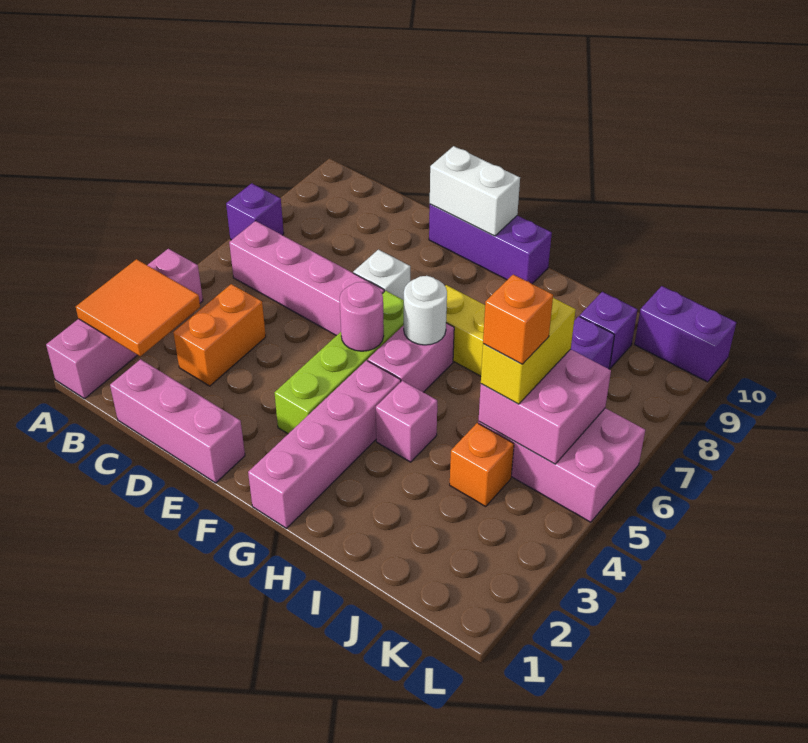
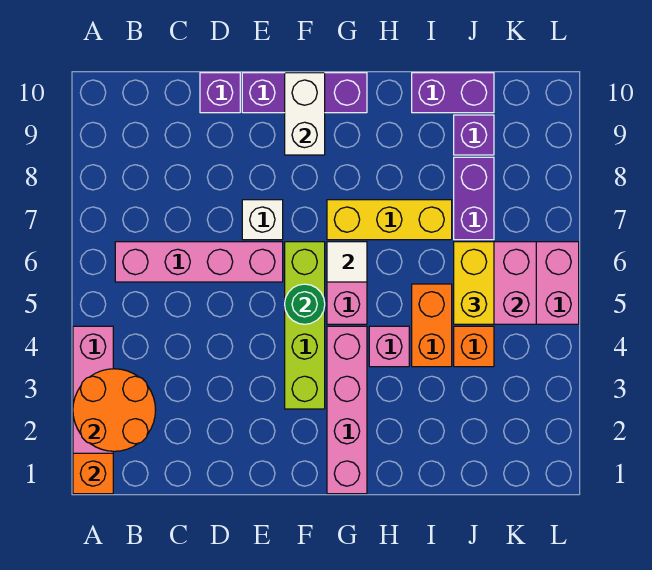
orange 2x2 tile [76,259,200,356] -> orange 2x2 round brick [73,369,156,451]
purple 1x1 brick [226,183,284,240] -> purple 1x1 brick moved to [200,73,240,113]
pink 1x3 brick [110,359,245,483] -> none
orange 1x2 brick [173,284,266,386] -> orange 1x2 brick moved to [412,284,452,367]
white 1x2 brick [430,146,520,236] -> white 1x2 brick turned to [285,73,325,155]
pink 1x1 round brick [340,282,384,351] -> green 1x1 round brick [285,284,325,324]
white 1x1 round brick [404,276,447,345] -> white 1x1 tile [327,242,367,282]
orange 1x1 brick [483,275,553,364] -> orange 1x1 brick moved to [73,453,113,494]
purple 1x2 brick [635,286,736,382] -> purple 1x2 brick moved to [412,73,494,113]

